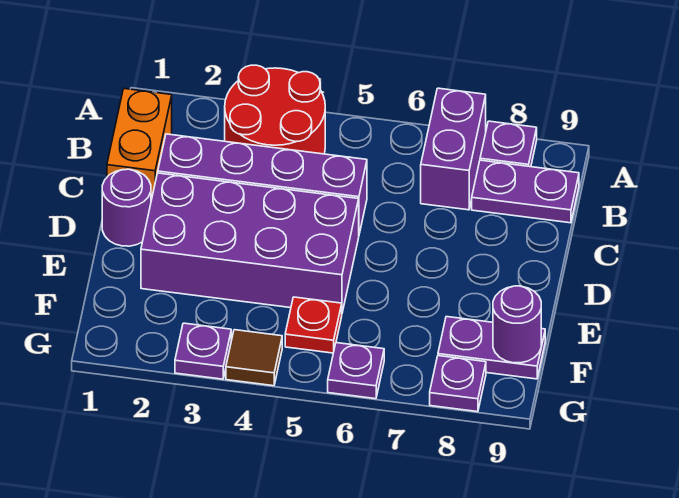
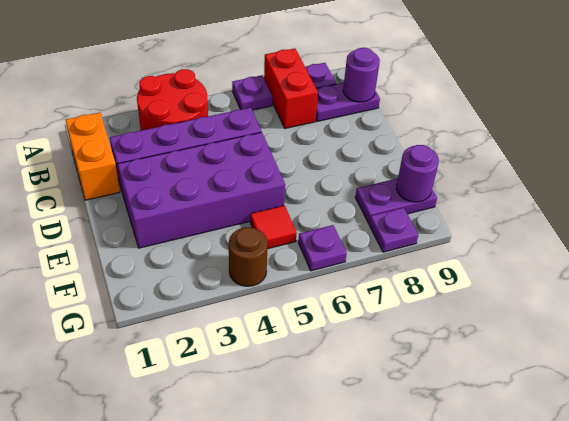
purple 1x2 brick [421,88,486,210] -> red 1x2 brick [264,49,318,128]
purple 1x1 round brick [102,169,151,246] -> purple 1x1 round brick moved to [343,48,380,102]
red 1x1 plate [285,297,342,353] -> red 1x1 tile [250,206,297,249]
purple 1x1 plate [175,323,231,379] -> purple 1x1 plate moved to [232,75,273,110]
brown 1x1 tile [226,330,282,386] -> brown 1x1 round brick [229,227,268,286]

